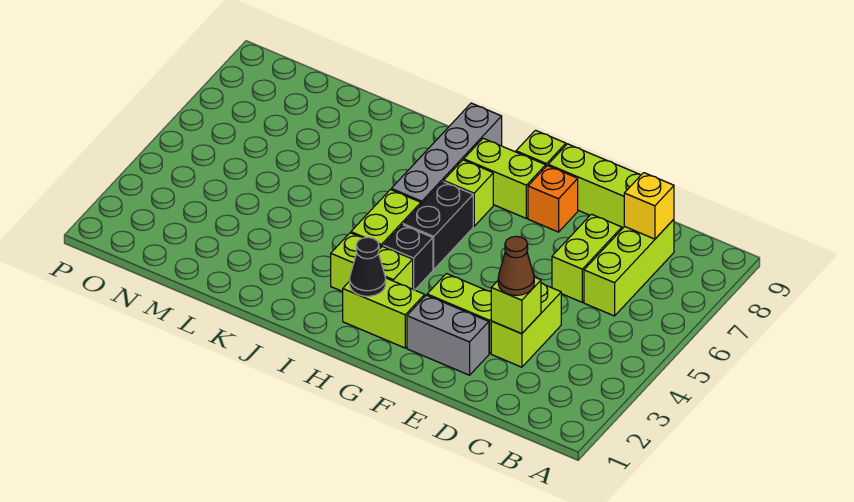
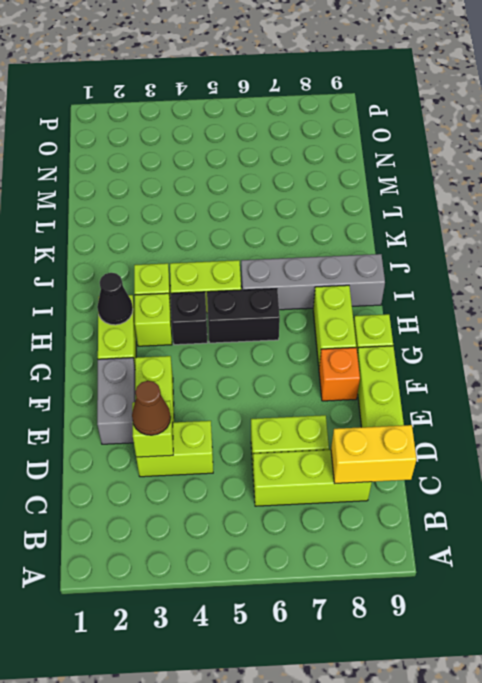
yellow 1x1 brick [624,173,674,239] -> yellow 1x2 brick [331,425,417,484]
lime 1x1 brick [444,160,493,226] -> none

